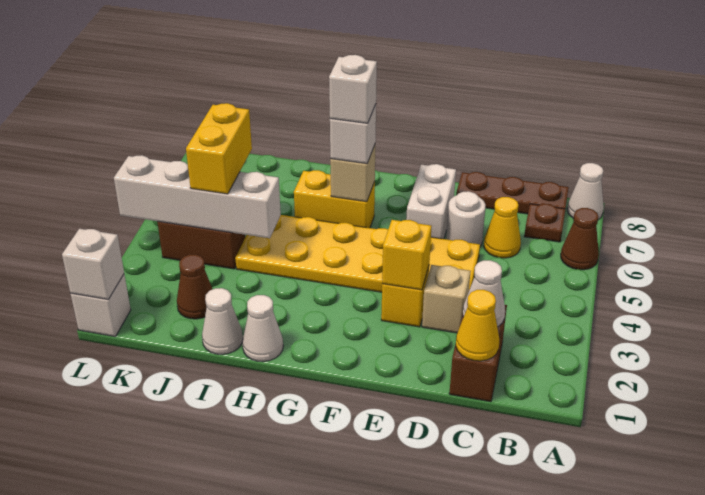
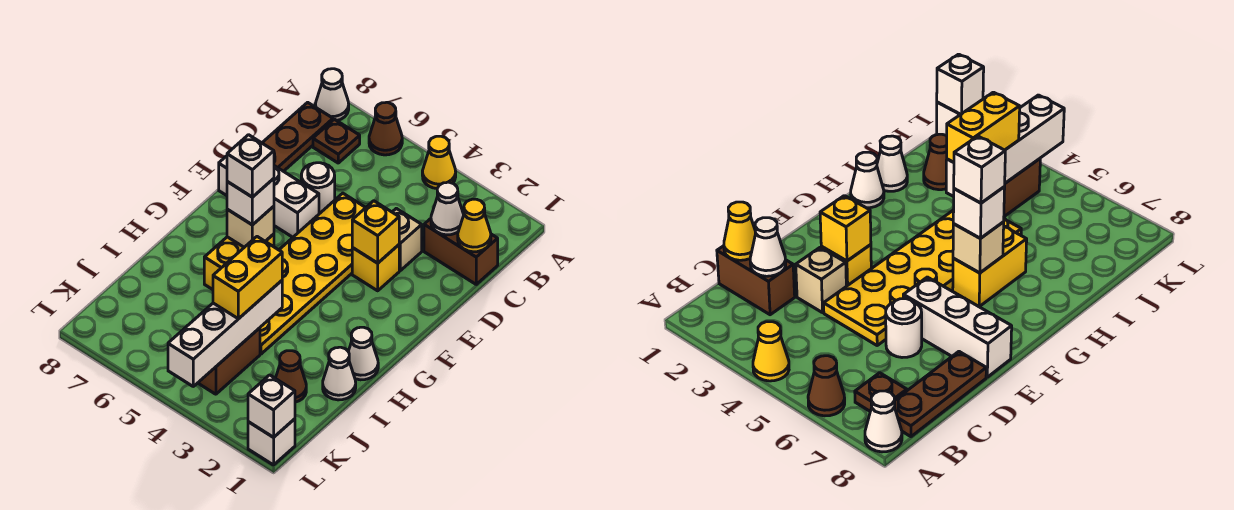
yellow 1x1 cone [484,197,521,258] -> yellow 1x1 cone moved to [422,136,456,189]
white 1x2 brick [406,164,456,239] -> white 1x3 brick [219,156,319,237]
yellow 1x2 brick [186,103,252,194] -> yellow 1x2 brick turned to [213,237,282,319]

